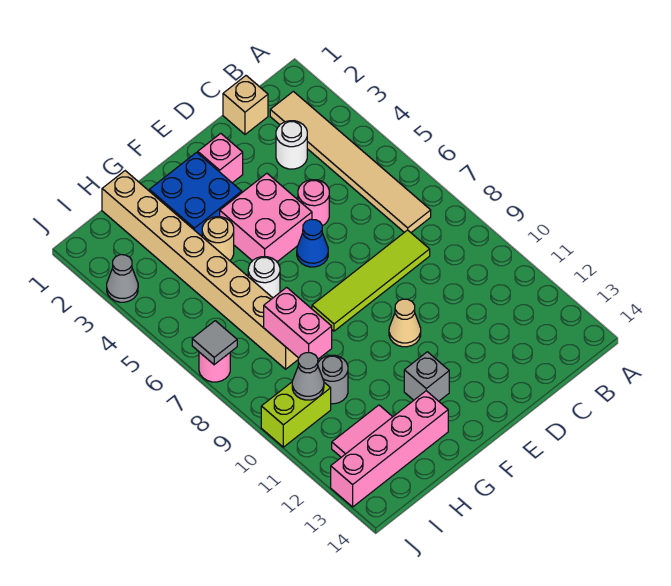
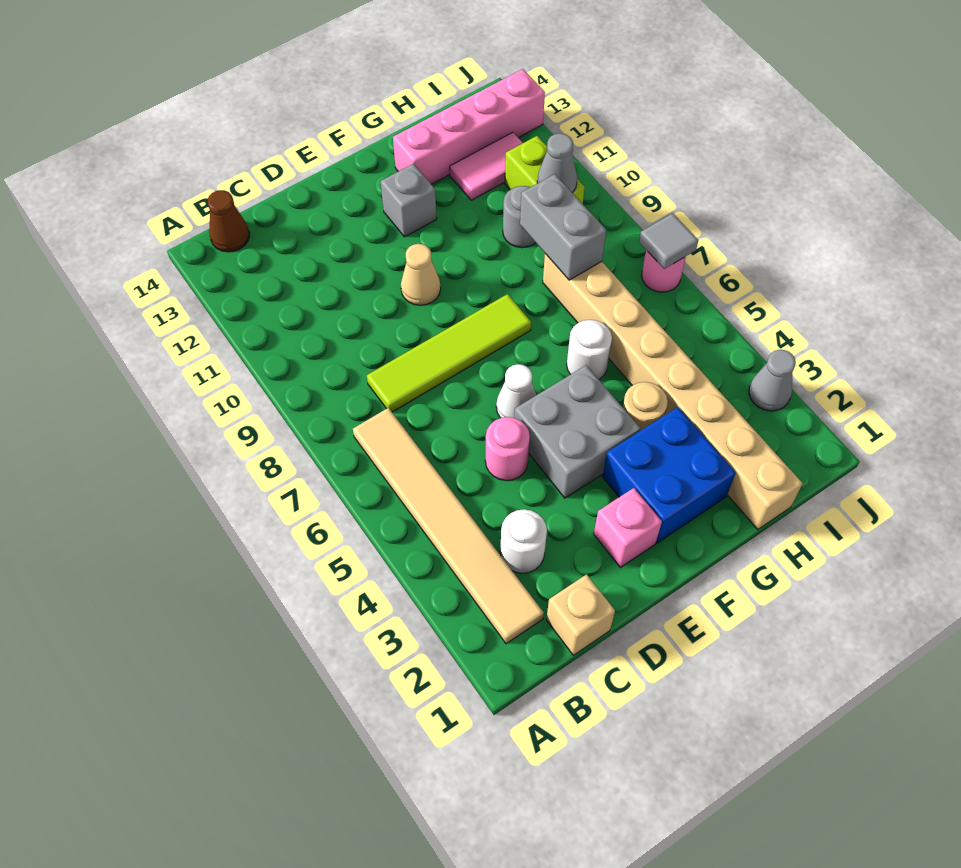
none -> brown 1x1 cone [208,190,249,252]
pink 2x2 brick [220,173,312,262] -> grey 2x2 brick [514,365,640,498]
blue 1x1 cone [297,219,328,267] -> white 1x1 cone [496,364,536,418]
pink 1x2 brick [264,287,332,359] -> grey 1x2 brick [520,174,606,280]
lime 1x2 brick [261,382,331,447] -> lime 1x2 brick turned to [505,136,585,204]

